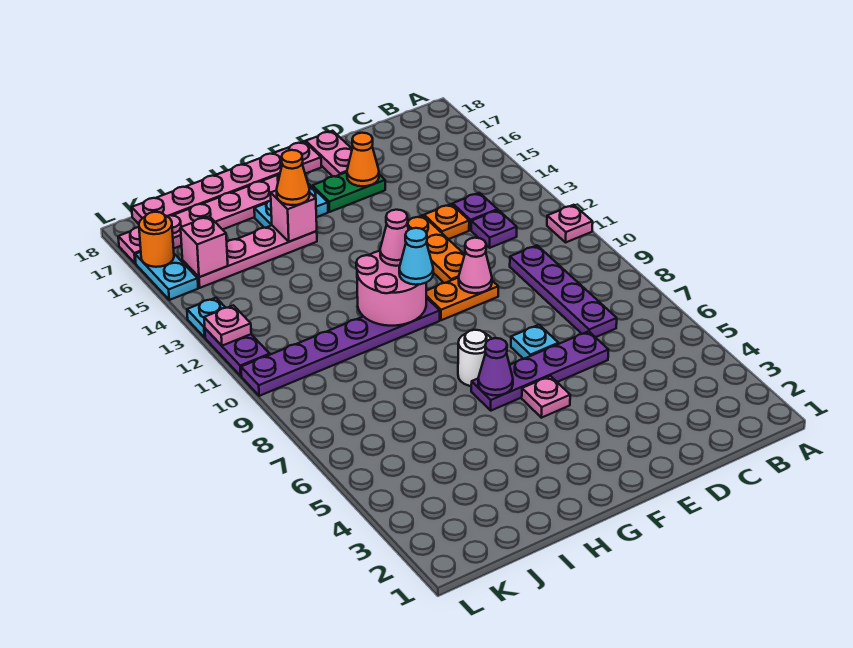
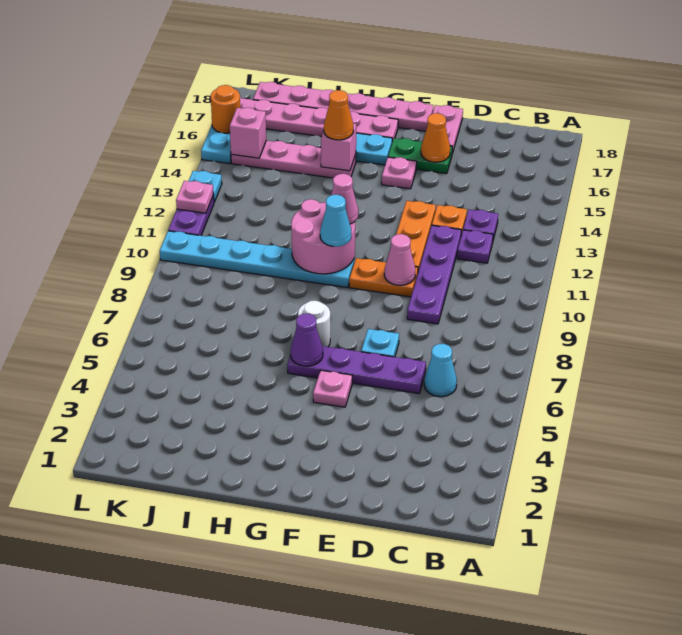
pink 1x1 plate [547,205,593,242] -> pink 1x1 plate moved to [382,157,417,189]
none -> cyan 1x1 cone [424,344,457,397]
purple 1x4 plate [510,246,617,337] -> purple 1x4 plate moved to [407,225,461,324]
purple 1x6 plate [241,298,440,396] -> cyan 1x6 plate [160,231,354,288]

